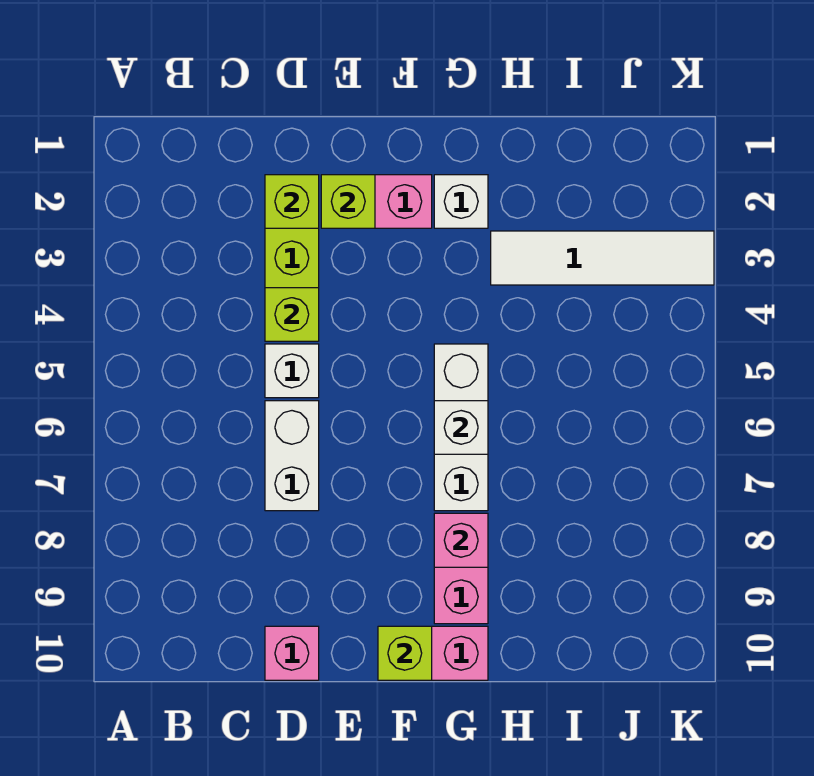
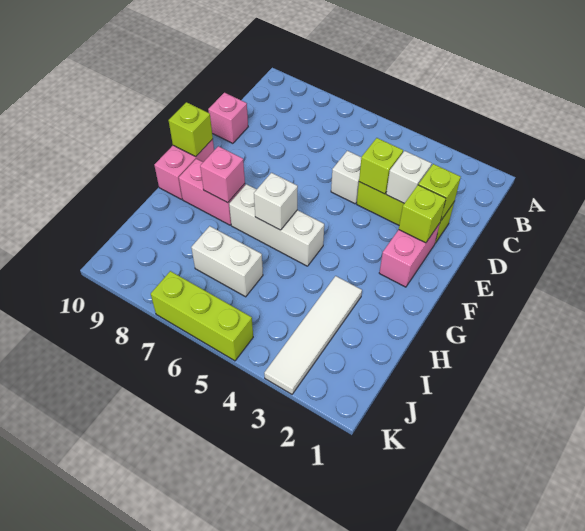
white 1x2 brick [265,401,319,511] -> white 1x2 brick moved to [191,226,263,297]
white 1x1 brick [434,175,488,228] -> white 1x1 brick moved to [386,151,432,203]
none -> lime 1x3 brick [151,271,253,361]

